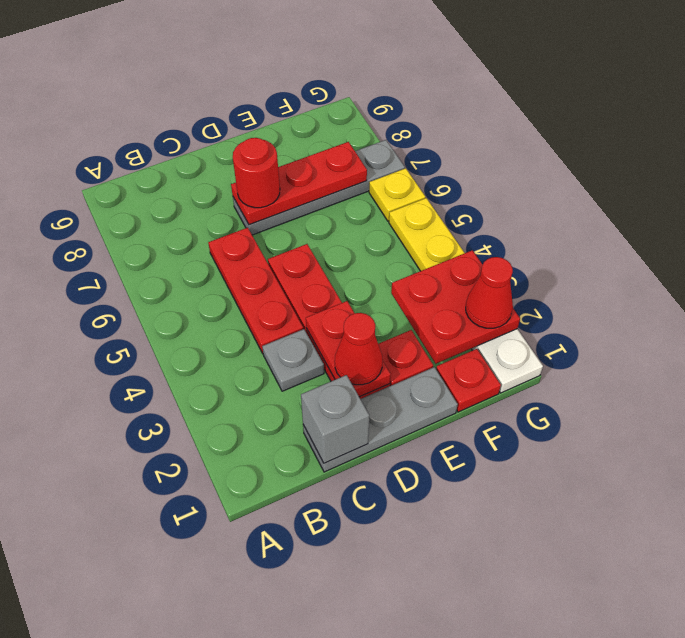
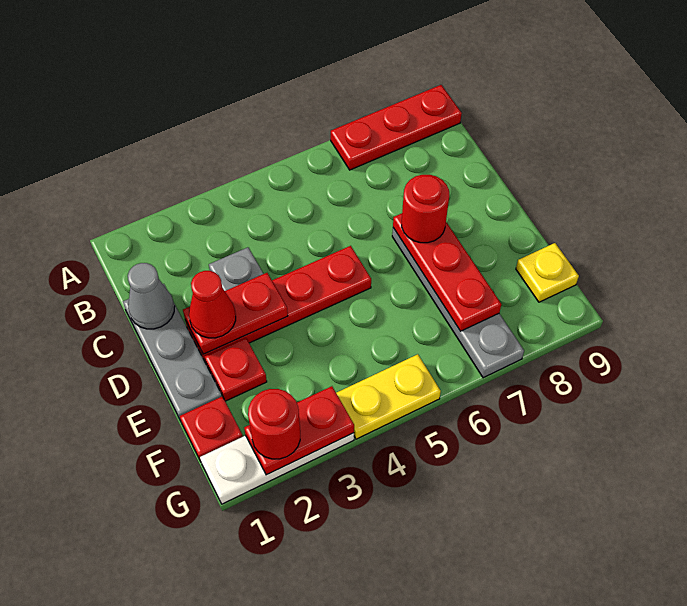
grey 1x1 brick [301,375,369,463] -> grey 1x1 cone [128,263,175,329]
red 1x3 plate [208,228,303,353] -> red 1x3 plate moved to [331,85,462,170]
red 2x2 plate [391,250,520,364] -> red 1x2 plate [244,386,354,475]
red 1x1 cone [466,257,513,328] -> red 1x1 round brick [248,389,300,459]
yellow 1x1 plate [369,168,425,221] -> yellow 1x1 plate moved to [516,243,579,302]

